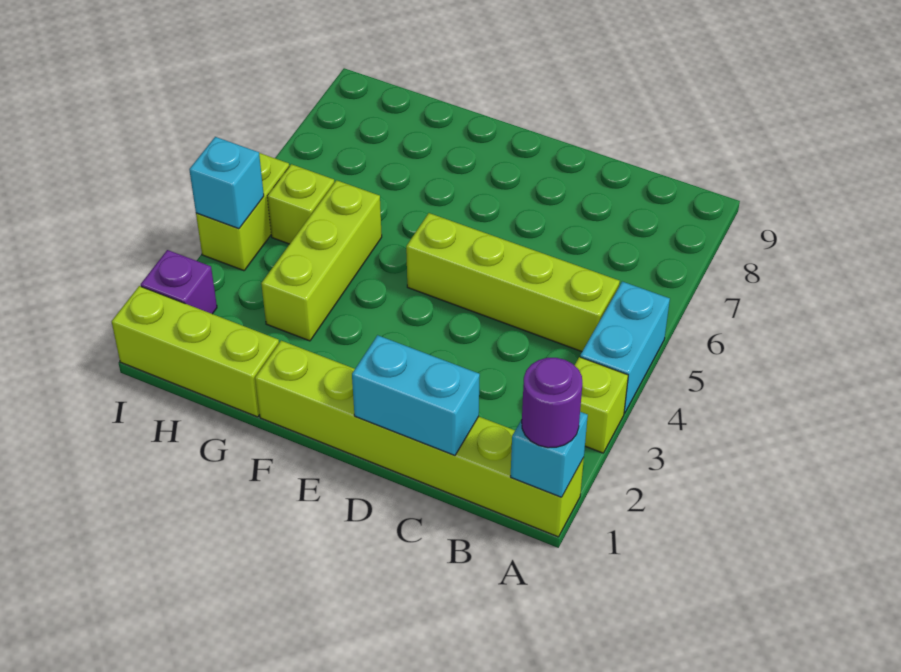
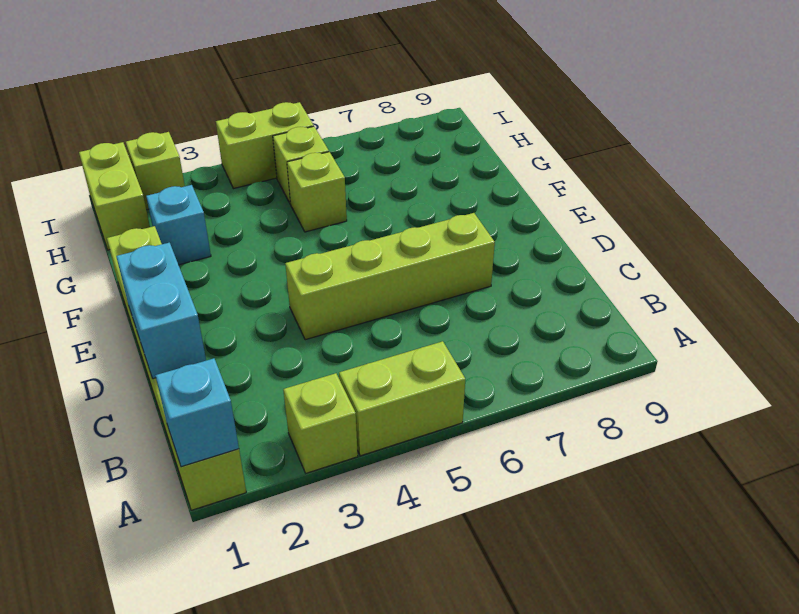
purple 1x1 round brick [522,358,582,448] -> none
cyan 1x2 brick [580,282,670,413] -> lime 1x2 brick [339,341,465,456]
lime 1x4 brick [406,213,620,352] -> lime 1x4 brick turned to [285,213,495,340]
lime 1x3 brick [112,286,279,417] -> lime 1x2 brick [79,142,150,250]
lime 1x3 brick [261,180,382,341] -> lime 1x1 brick [287,152,347,232]
purple 1x1 brick [141,250,217,314] -> lime 1x1 brick [126,132,185,210]
cyan 1x1 brick [189,137,264,229] -> cyan 1x1 brick moved to [146,185,211,265]

